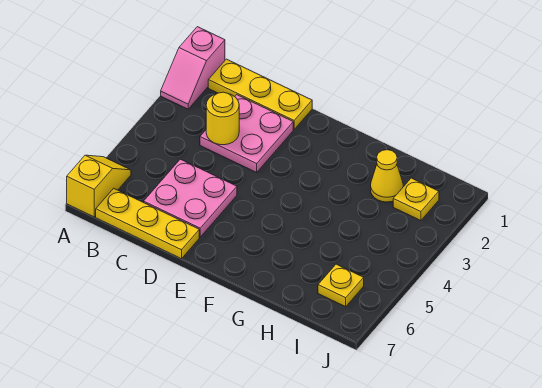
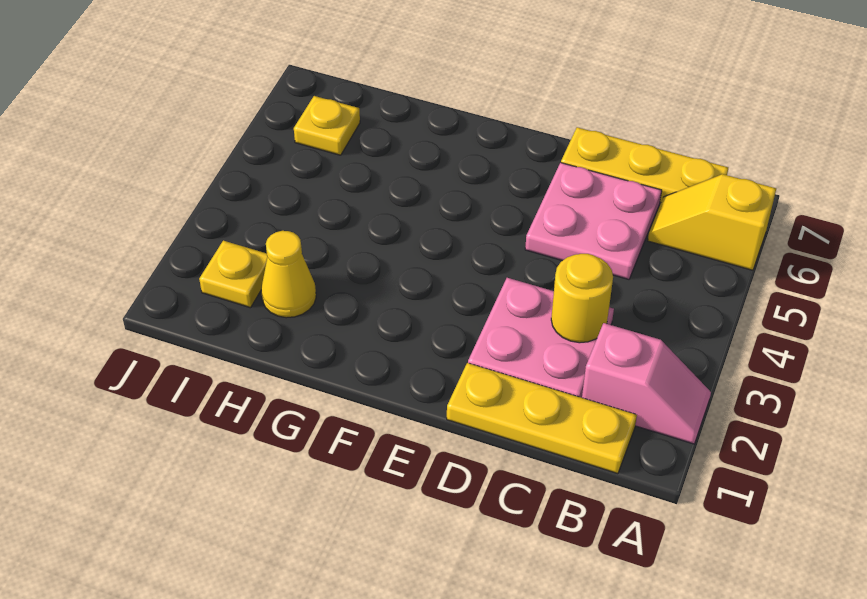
pink 1x2 slope [161,27,225,109] -> pink 1x2 slope turned to [582,323,711,444]
yellow 1x2 slope [67,155,131,217] -> yellow 1x2 slope turned to [648,174,776,270]

